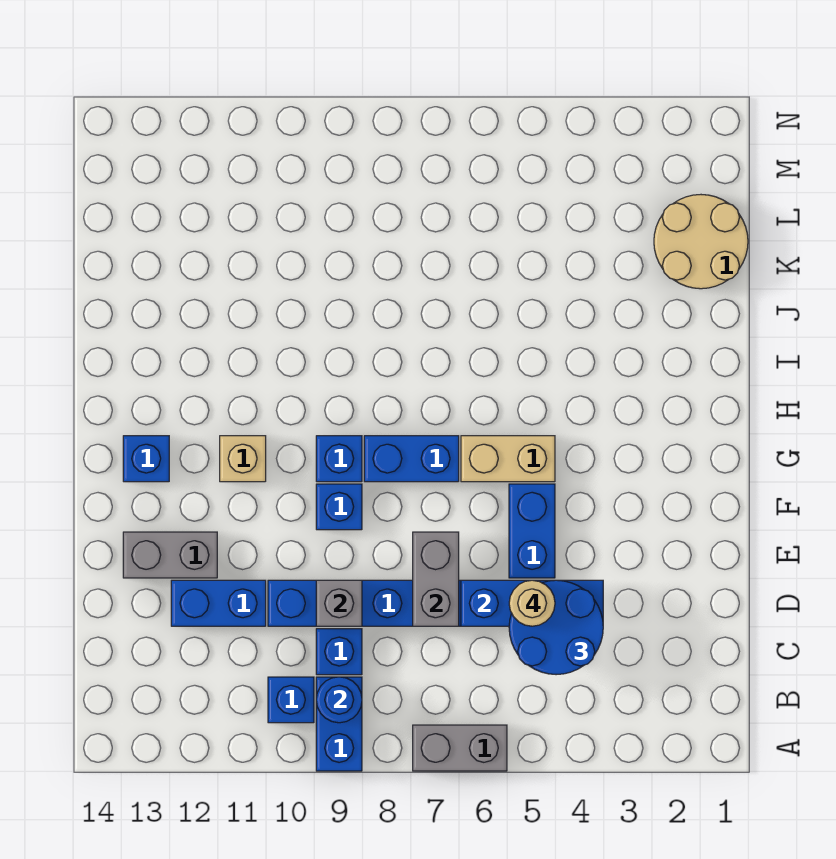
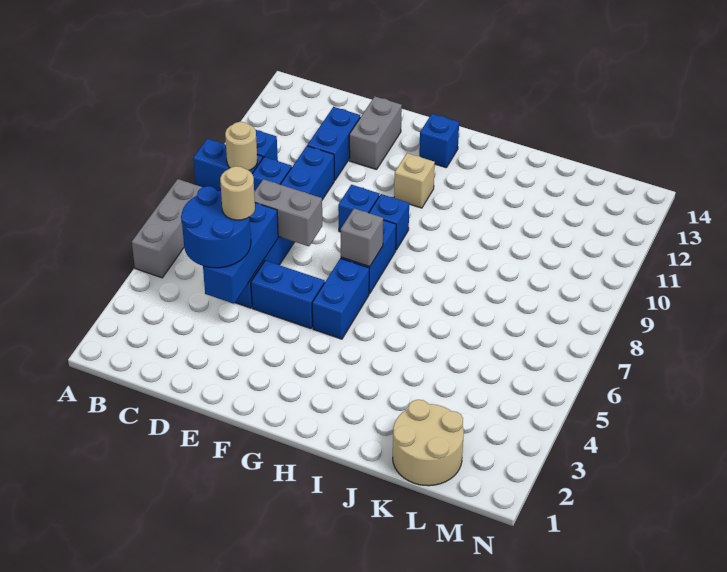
grey 1x2 brick [413,725,507,771] -> grey 1x3 brick [132,179,202,278]
blue 1x1 round brick [316,677,362,723] -> tan 1x1 round brick [225,122,257,170]
grey 1x1 brick [316,580,362,626] -> grey 1x1 brick moved to [341,208,383,267]
tan 1x2 brick [461,436,555,482] -> blue 1x2 brick [312,258,369,339]

